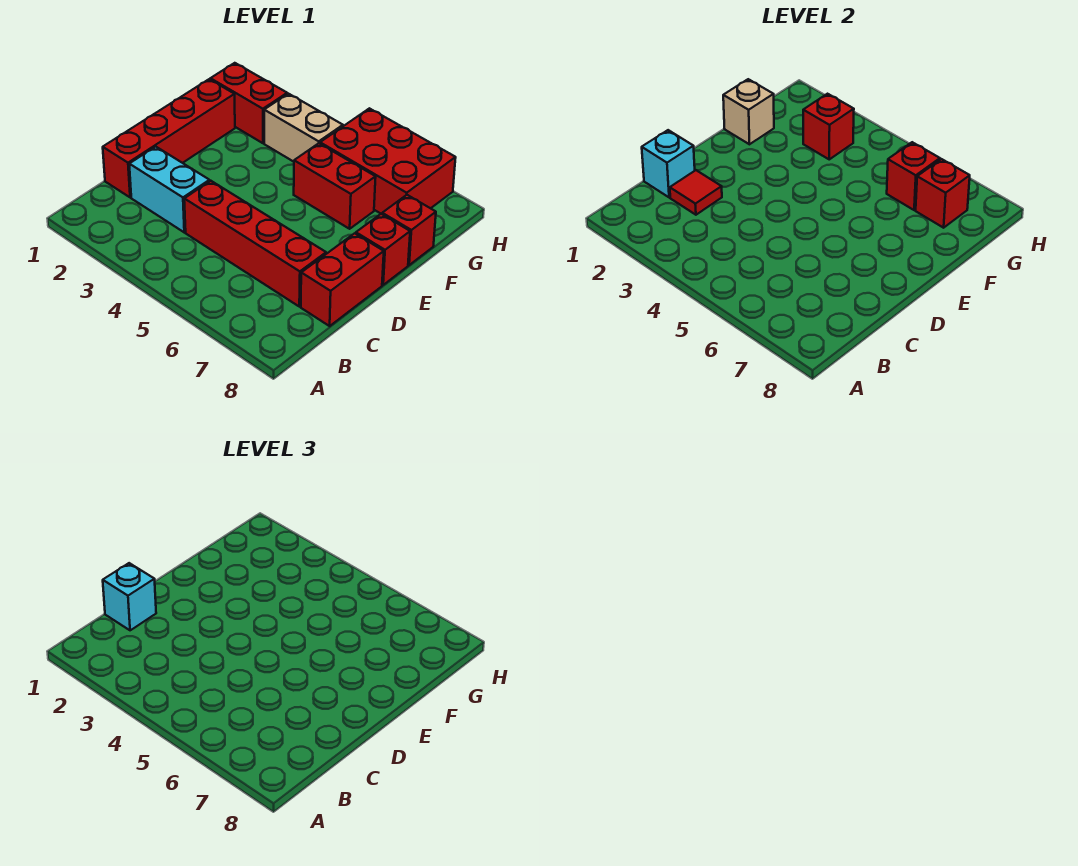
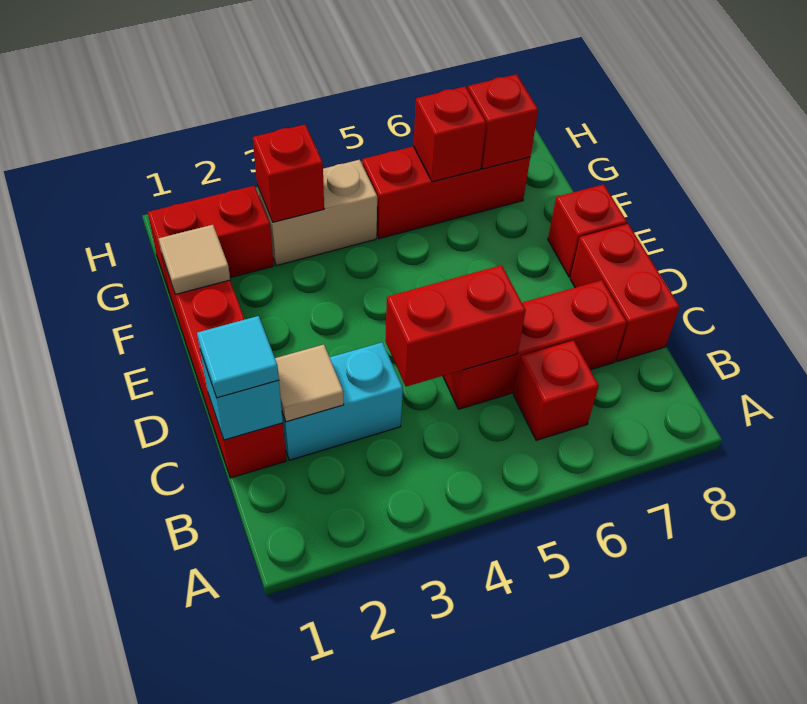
cyan 1x1 brick [103,563,156,630] -> cyan 1x1 tile [197,316,279,398]
red 1x1 tile [670,170,722,215] -> tan 1x1 tile [275,345,344,422]
red 1x4 brick [184,181,326,307] -> red 1x3 brick [443,280,627,409]
tan 1x1 brick [723,79,774,144] -> tan 1x1 tile [159,225,230,295]
red 1x2 brick [294,143,376,229] -> red 1x2 brick moved to [385,265,526,387]
red 1x1 brick [382,195,436,265] -> red 1x1 brick moved to [514,340,599,440]
red 2x3 brick [320,108,456,214] -> red 1x3 brick [362,146,530,239]

